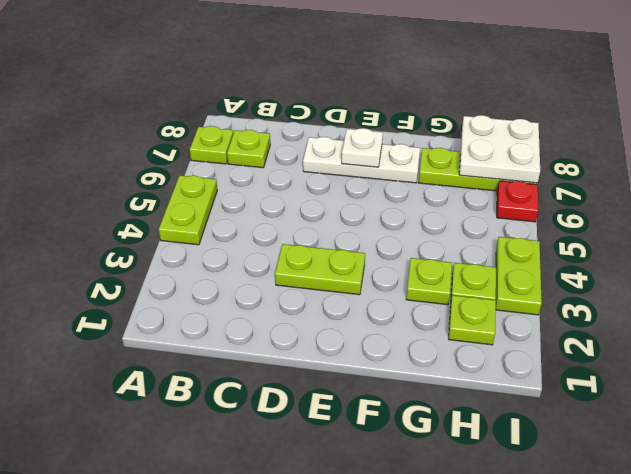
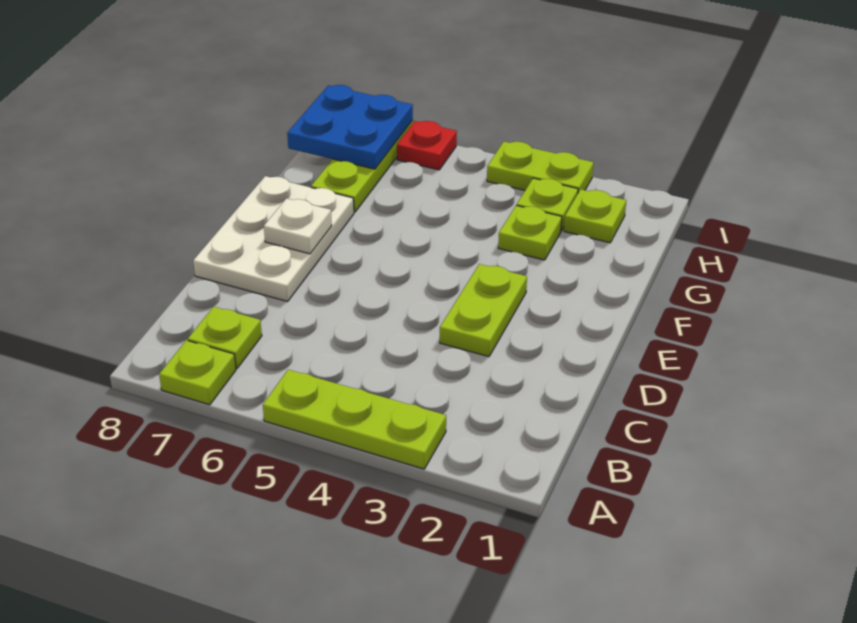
lime 1x2 plate [159,176,217,245] -> lime 1x3 plate [263,370,446,469]
white 1x3 plate [303,137,420,183] -> white 2x3 plate [193,176,354,301]
white 2x2 plate [459,115,540,183] -> blue 2x2 plate [287,85,413,169]

